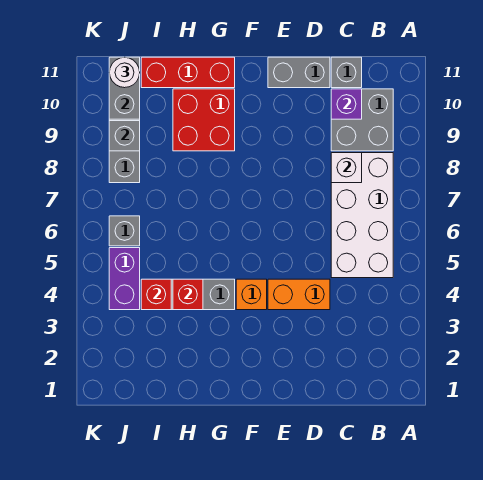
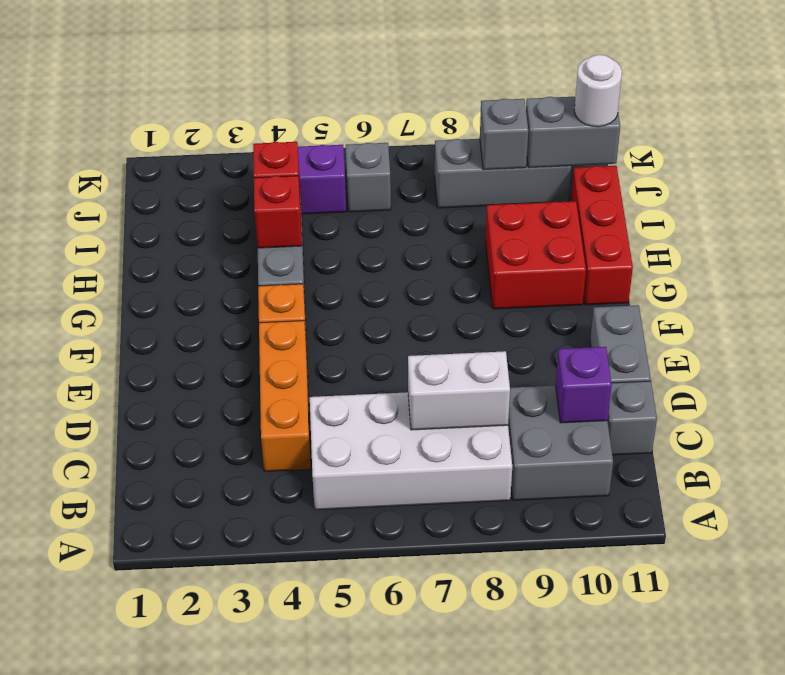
white 1x1 brick [331,153,362,183] -> white 1x2 brick [408,351,510,430]
orange 1x2 brick [268,279,330,310] -> orange 1x3 brick [259,321,311,471]

